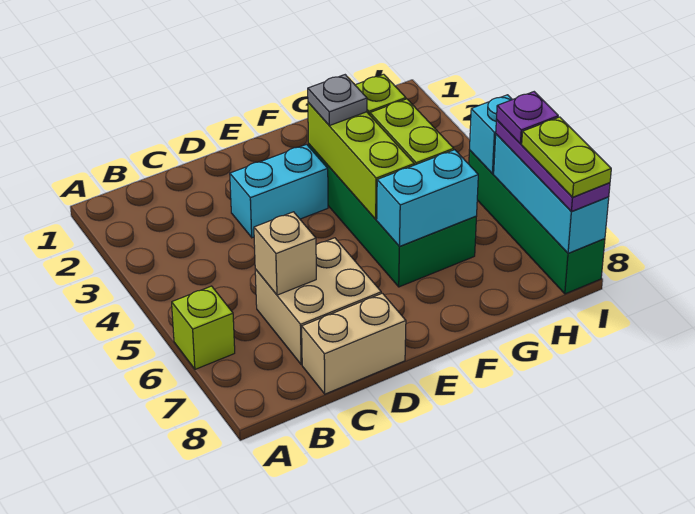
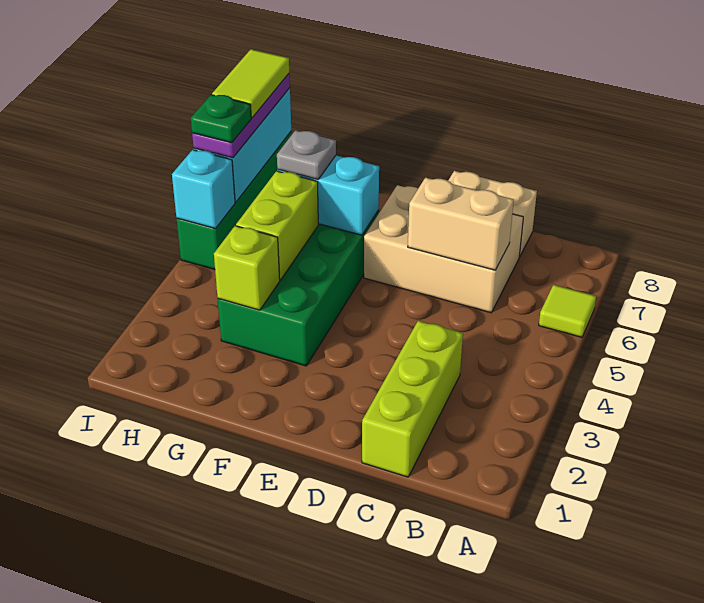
lime 1x1 brick [172,286,235,369] -> lime 1x1 tile [539,285,596,337]
tan 2x2 brick [255,238,381,365] -> tan 2x3 brick [364,185,523,313]
tan 1x1 brick [254,212,316,295] -> tan 1x2 brick [408,178,514,270]
cyan 1x2 brick [230,144,328,238] -> none
lime 1x3 brick [308,102,414,219] -> lime 1x3 brick moved to [362,321,463,477]
grey 1x1 plate [308,75,367,126] -> grey 1x1 plate moved to [277,130,336,179]
purple 1x1 plate [497,92,558,144] -> green 1x1 plate [191,95,251,143]
lime 1x2 plate [522,117,611,197] -> lime 1x2 tile [212,49,289,118]

